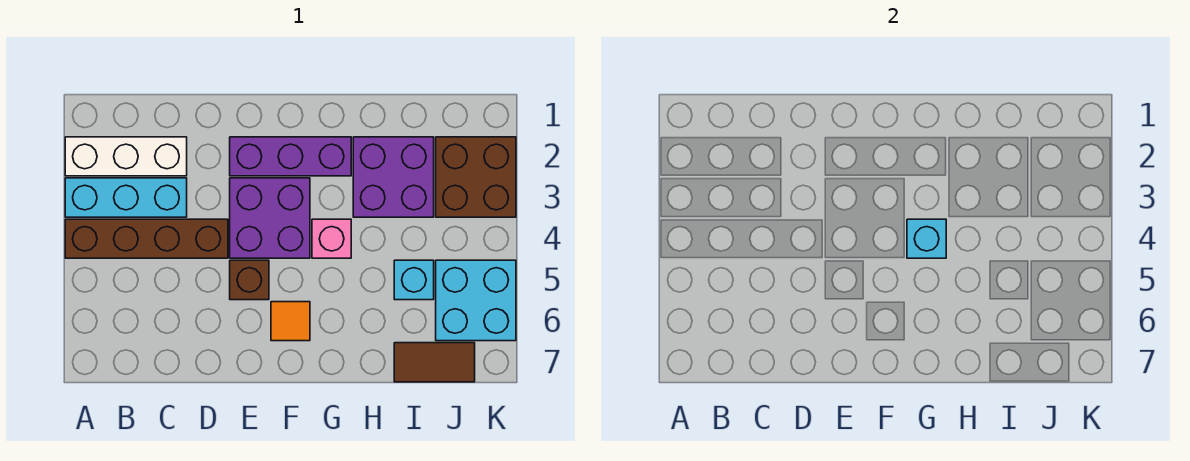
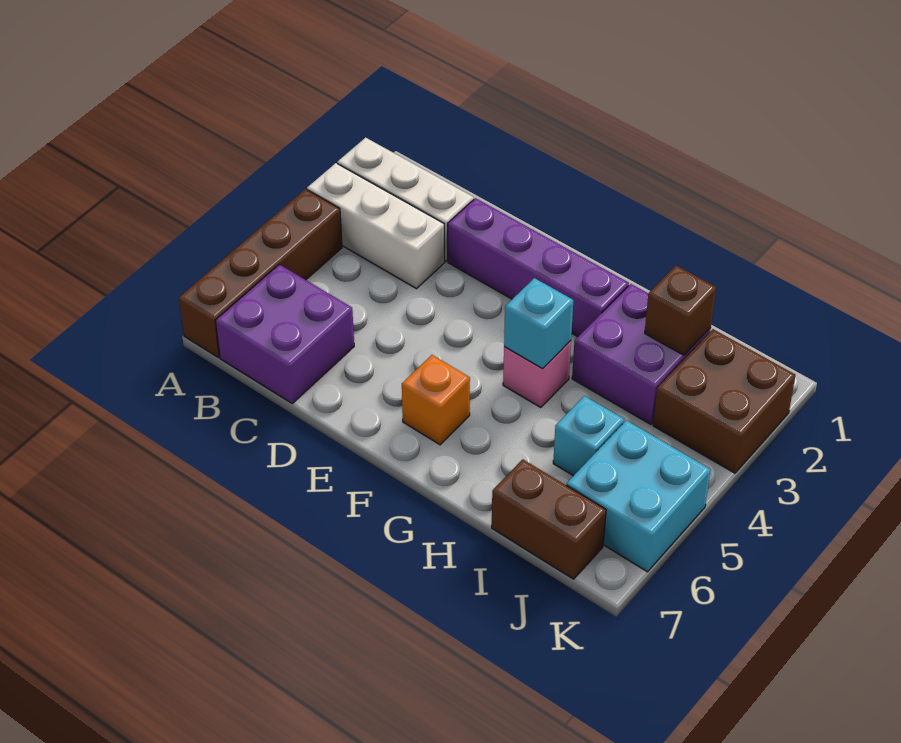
cyan 1x3 brick [65,178,187,217] -> white 1x3 brick [307,163,445,289]
brown 1x4 brick [65,219,228,258] -> brown 1x4 brick turned to [179,189,342,357]
purple 1x3 brick [230,137,351,176] -> purple 1x4 brick [448,198,629,337]
purple 2x2 brick [230,178,310,258] -> purple 2x2 brick moved to [215,264,354,403]
brown 1x1 brick [230,260,269,300] -> brown 1x1 brick moved to [645,266,716,355]
orange 1x1 tile [271,302,310,341] -> orange 1x1 brick [402,355,470,445]
brown 1x2 tile [394,343,475,382] -> brown 1x2 brick [492,459,606,579]

